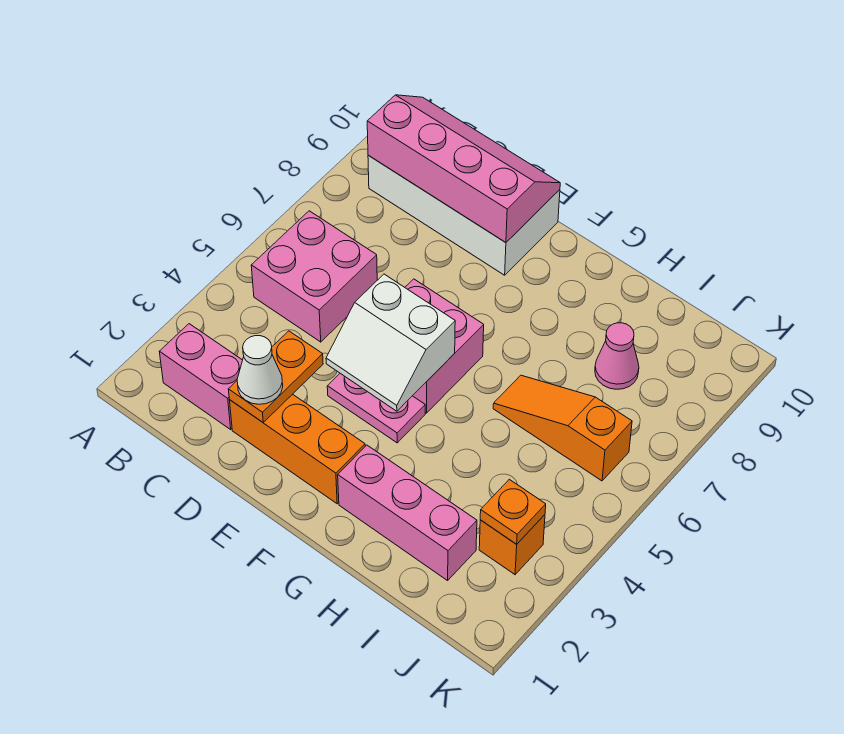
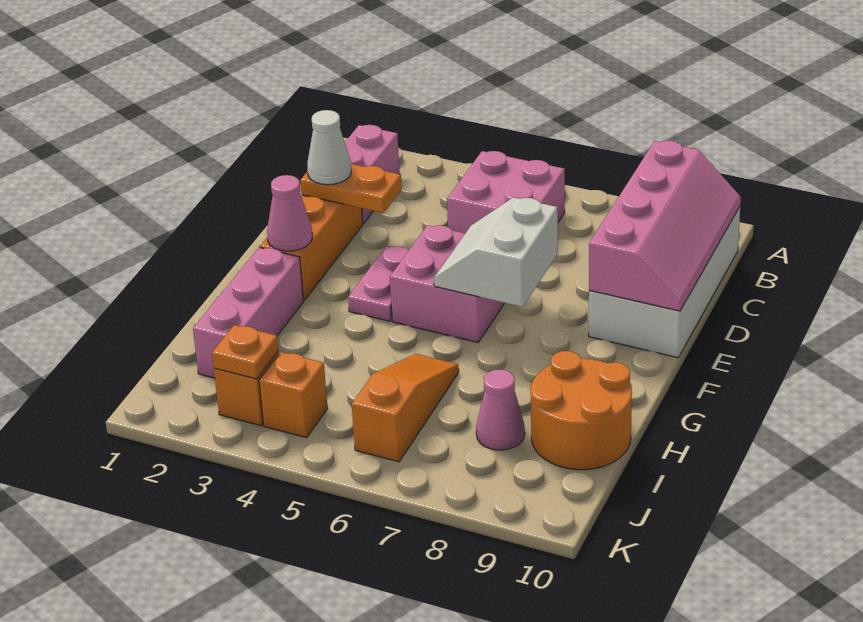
white 2x2 slope [326,274,455,411] -> white 2x2 slope moved to [434,197,558,307]
none -> pink 1x1 cone [267,175,312,251]
none -> orange 2x2 round brick [531,351,632,470]
none -> orange 1x1 brick [259,352,328,438]

